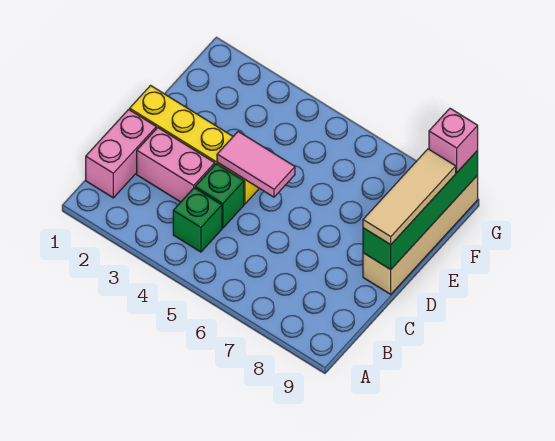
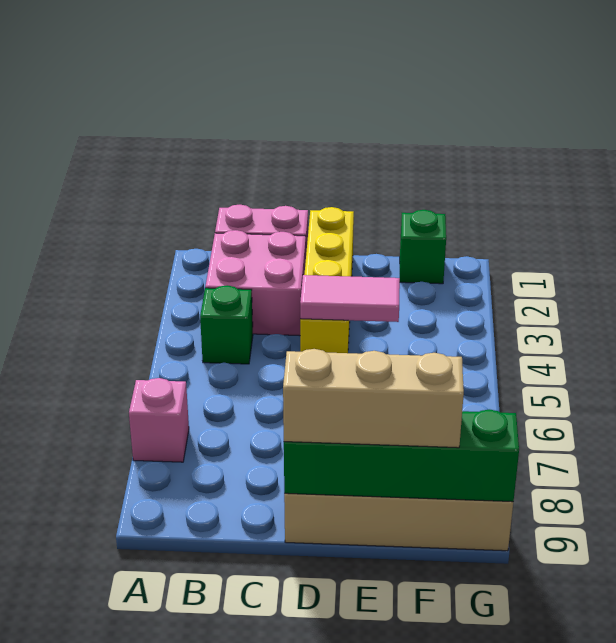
pink 1x2 brick [137,128,215,202] -> pink 2x2 brick [205,230,306,336]
green 1x1 brick [195,164,244,228] -> green 1x1 brick moved to [400,210,446,284]
pink 1x2 tile [217,132,295,197] -> pink 1x2 tile turned to [300,275,400,322]
tan 1x3 tile [363,149,456,245] -> tan 1x3 brick [283,349,464,448]
pink 1x1 brick [429,108,478,172] -> pink 1x1 brick moved to [129,378,189,462]

